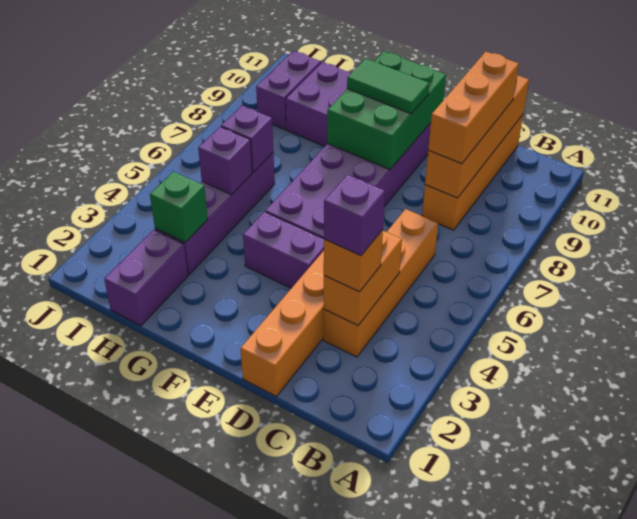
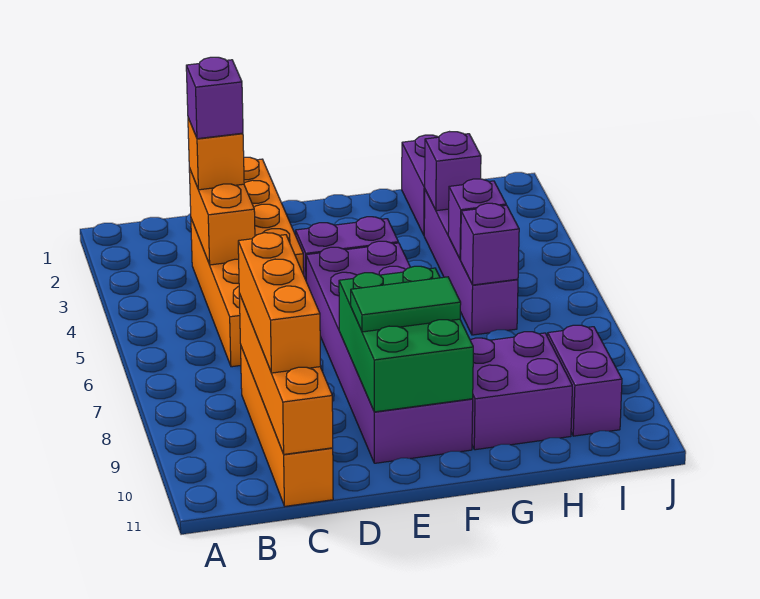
green 1x1 brick [150,172,208,242] -> purple 1x1 brick [425,132,481,211]

